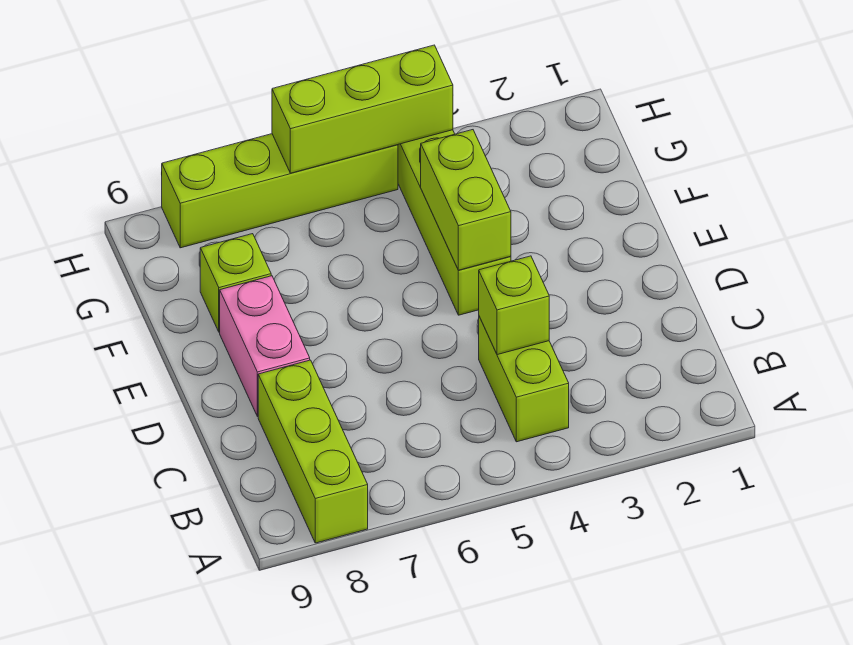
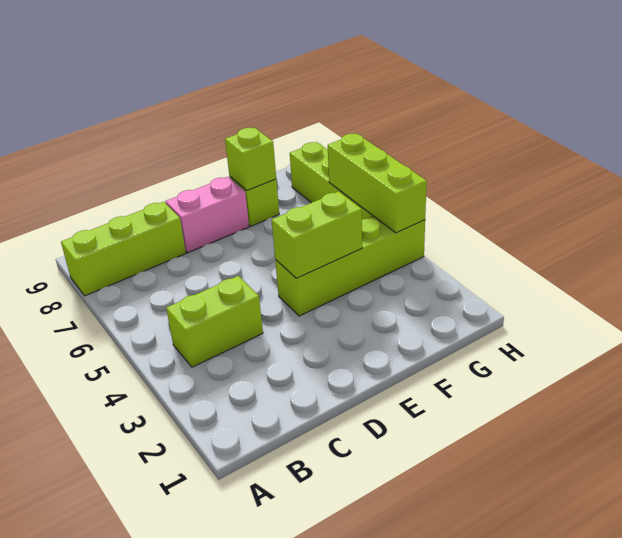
lime 1x1 brick [479,256,549,355] -> lime 1x1 brick moved to [225,128,276,190]

